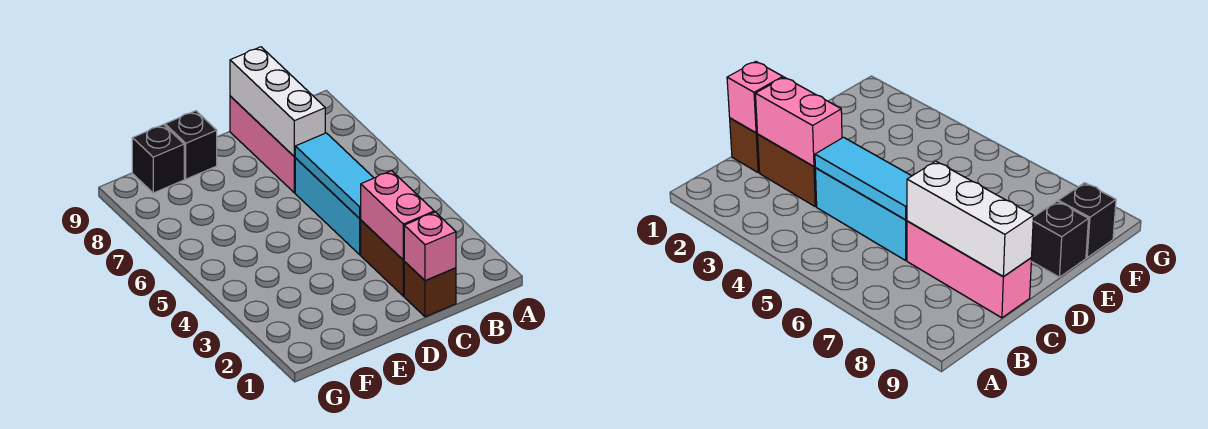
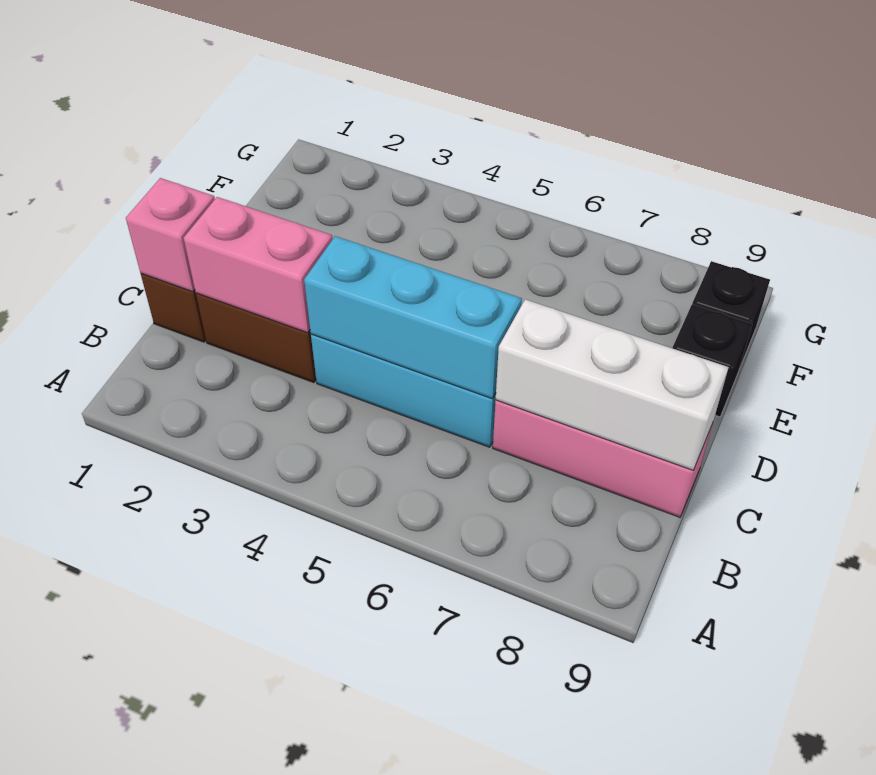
cyan 1x3 tile [295,133,373,219] -> cyan 1x3 brick [304,236,522,398]

